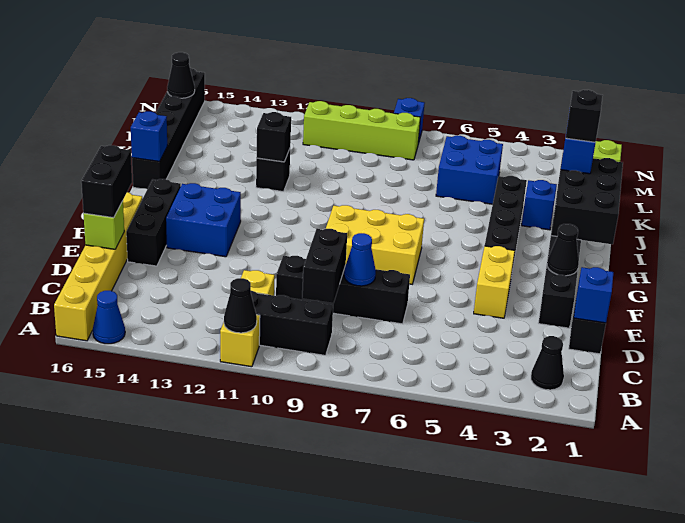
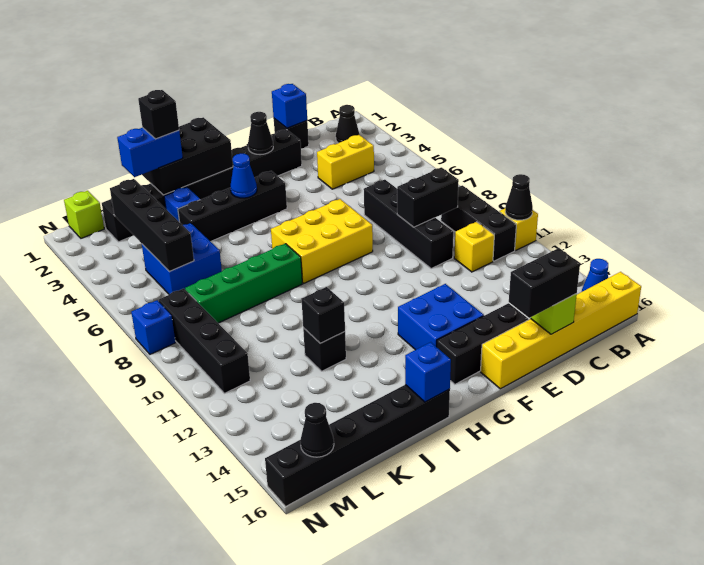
blue 1x1 cone [344,233,376,286] -> blue 1x1 cone moved to [230,154,257,198]
yellow 1x2 brick [474,246,515,318] -> yellow 1x2 brick moved to [317,135,374,189]
yellow 2x3 brick [326,205,424,284] -> yellow 2x3 brick turned to [271,199,373,283]
none -> green 1x4 brick [185,244,302,323]
none -> black 1x4 brick [110,179,194,272]
lime 1x4 brick [303,101,420,160] -> black 1x4 brick [159,288,250,393]

